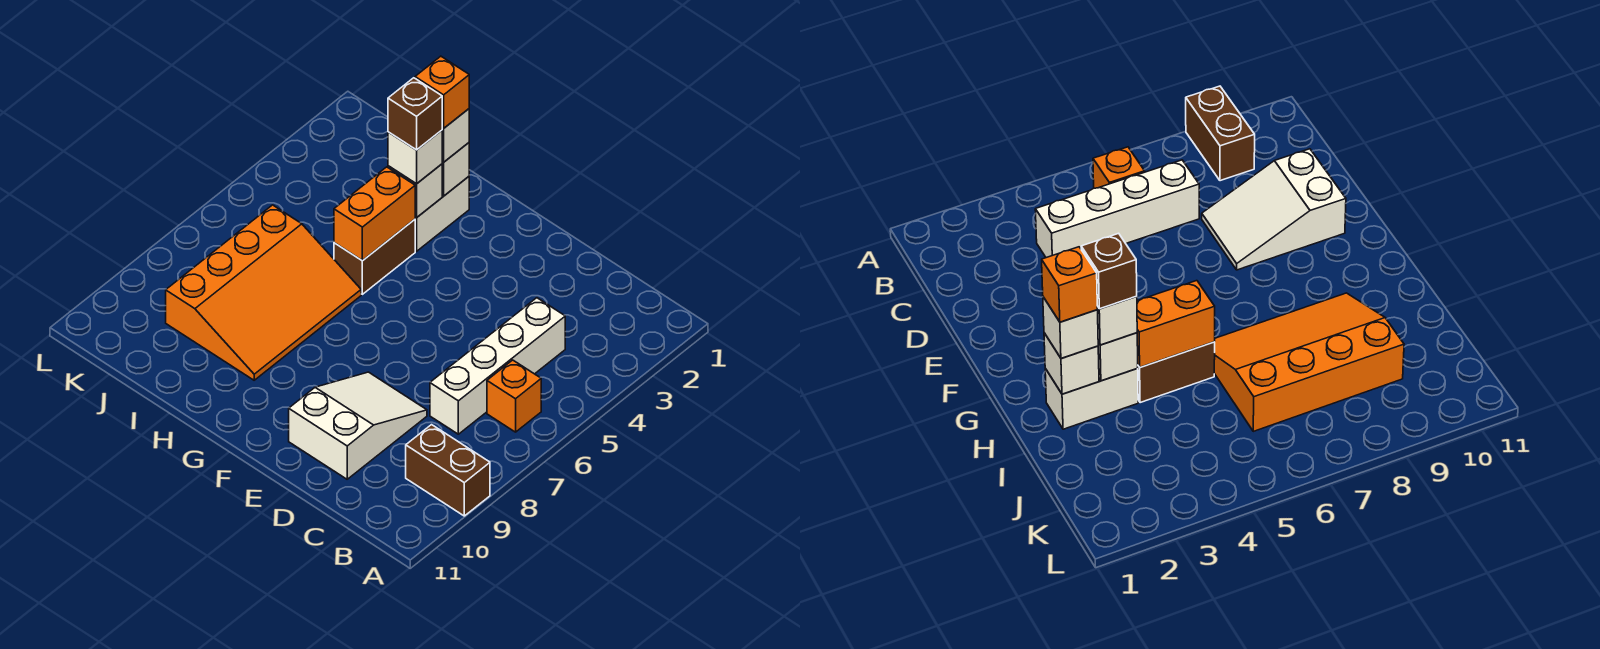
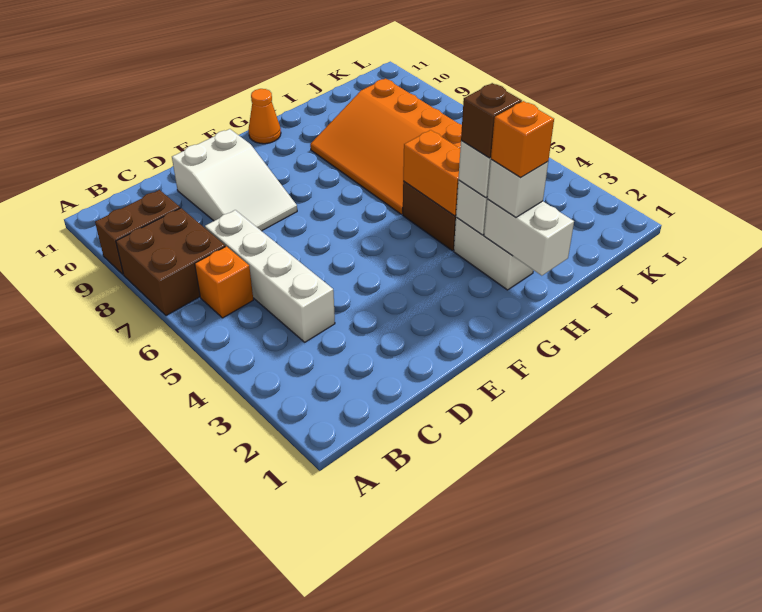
none -> brown 2x2 brick [116,208,225,316]
none -> orange 1x1 cone [248,89,281,144]
white 1x1 brick [442,143,469,196] -> white 1x2 brick [484,199,574,276]

